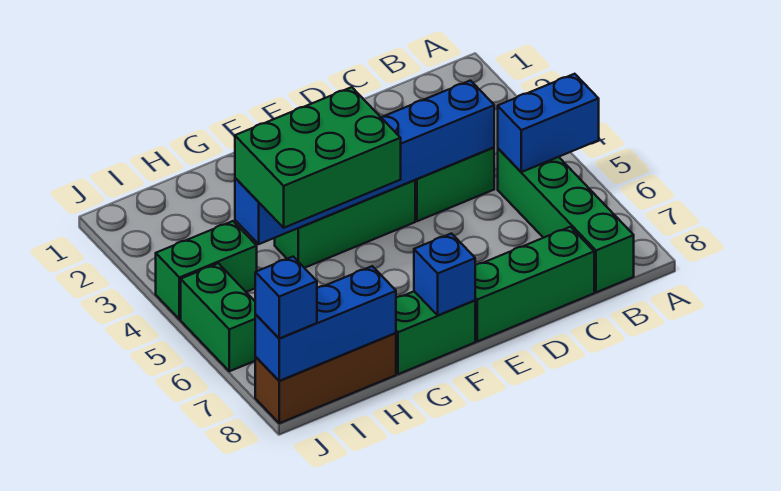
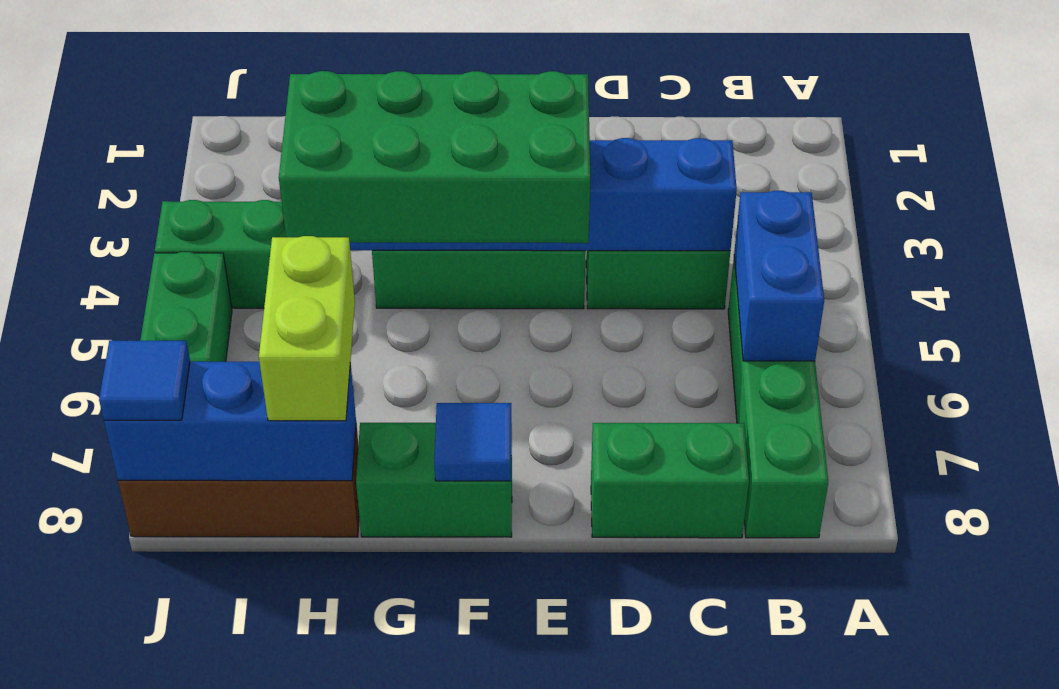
blue 1x2 brick [498,74,599,172] -> blue 1x2 brick turned to [734,191,824,361]
green 1x3 brick [475,227,594,341] -> green 1x2 brick [591,423,749,538]
green 2x3 brick [235,87,401,228] -> green 2x4 brick [279,71,590,243]
blue 1x1 brick [414,234,475,315] -> blue 1x1 tile [434,403,511,481]
none -> lime 1x2 brick [259,236,355,421]
blue 1x1 brick [255,257,317,339] -> blue 1x1 tile [99,340,190,420]

